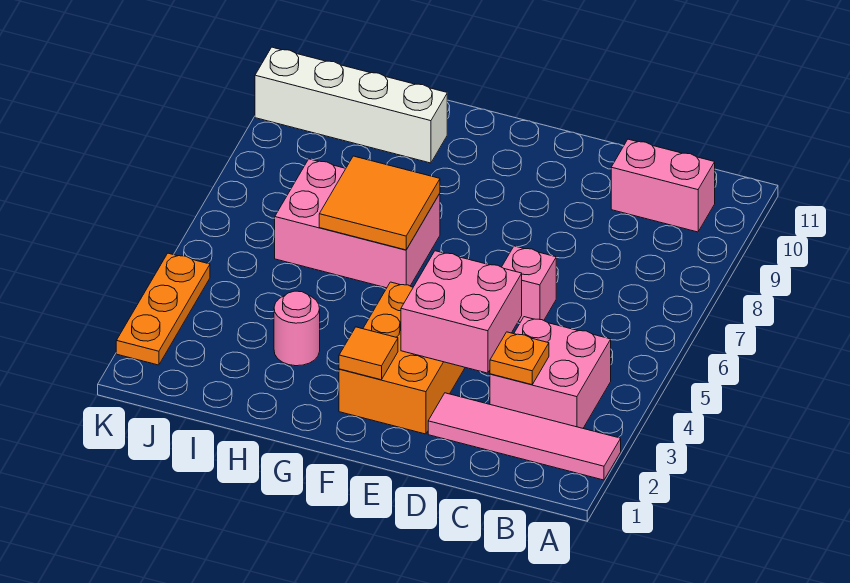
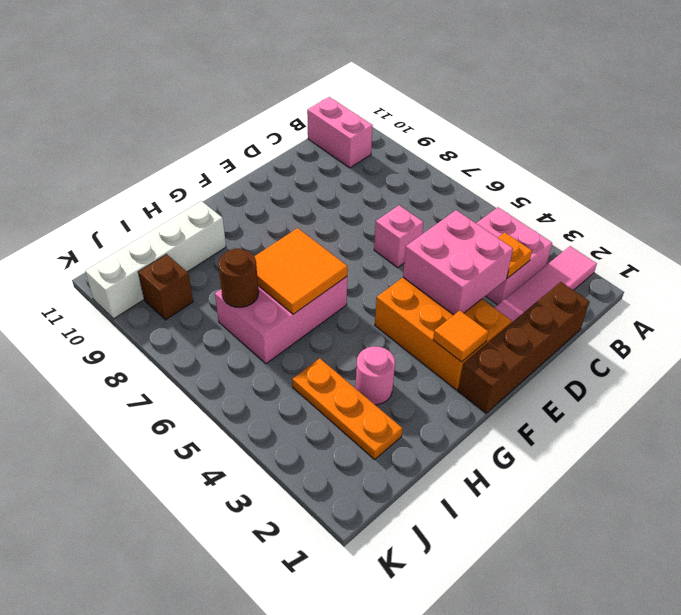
pink 1x2 brick [611,139,715,232] -> pink 1x2 brick turned to [307,97,373,168]
none -> brown 1x4 brick [458,282,590,413]
none -> brown 1x1 round brick [218,248,259,307]
none -> brown 1x1 brick [138,254,193,320]
orange 1x3 plate [116,253,210,365] -> orange 1x3 plate moved to [292,358,402,459]

